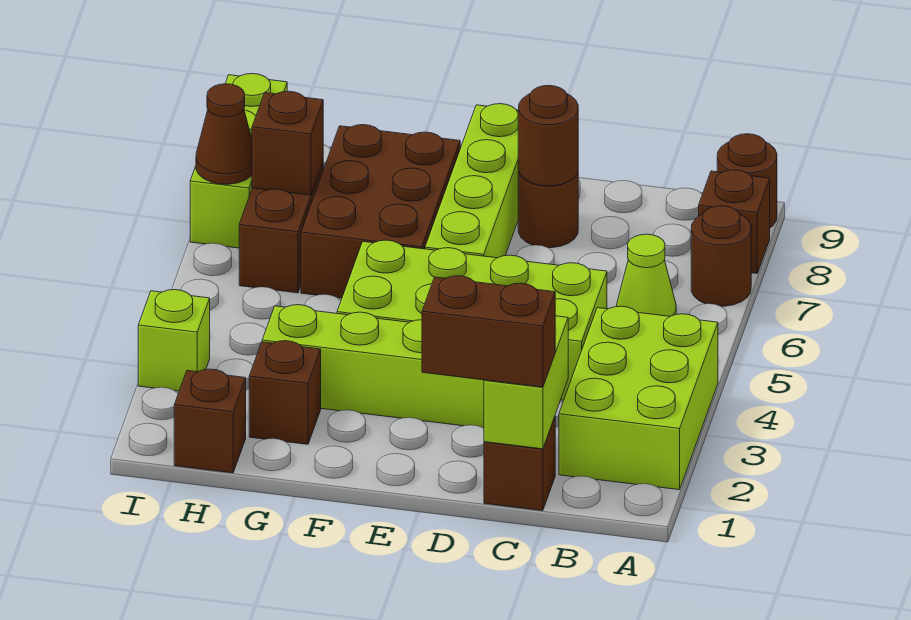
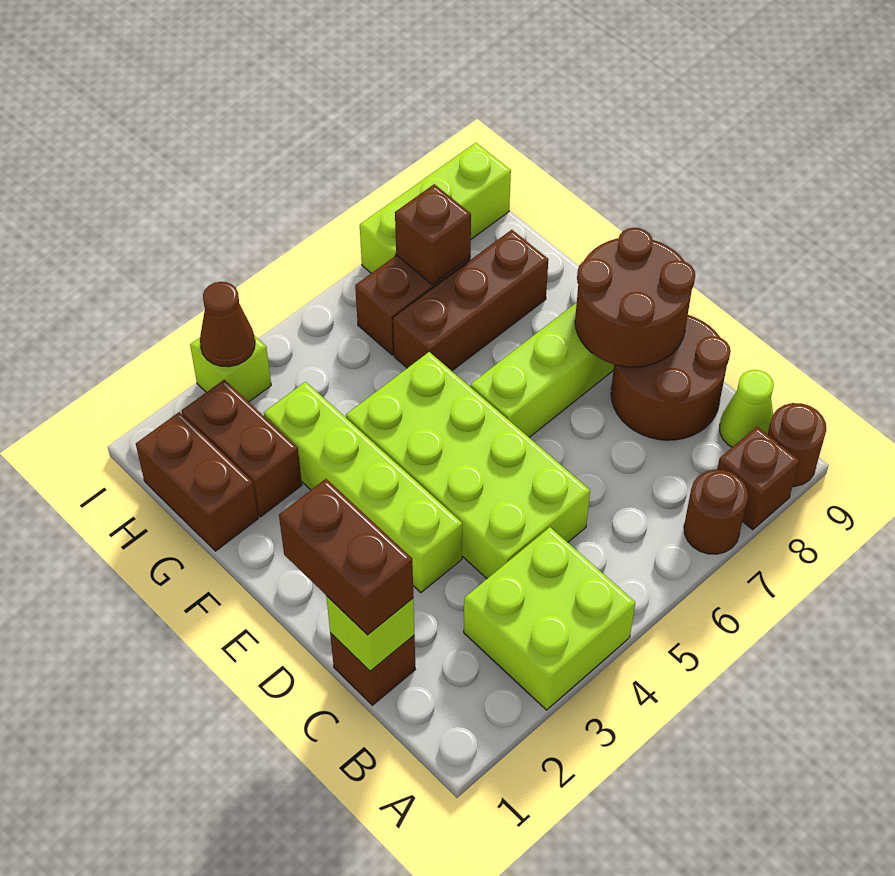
lime 2x3 brick [559,306,718,490] -> lime 2x2 brick [464,527,635,710]
lime 1x1 cone [617,234,676,316] -> lime 1x1 cone moved to [720,370,774,447]
lime 1x2 brick [484,316,568,449] -> lime 1x1 brick [326,596,414,671]
brown 1x1 round brick [518,171,578,248] -> brown 2x2 round brick [611,315,731,440]
brown 1x1 round brick [518,86,578,186] -> brown 2x2 round brick [575,228,695,367]
brown 2x3 brick [301,125,460,298] -> brown 1x3 brick [393,230,548,371]
brown 1x1 brick [249,341,321,444] -> brown 1x2 brick [182,380,302,517]
brown 1x1 brick [174,369,246,473] -> brown 1x2 brick [136,412,258,551]
brown 1x1 cone [196,84,252,184] -> brown 1x1 cone moved to [200,282,255,367]

